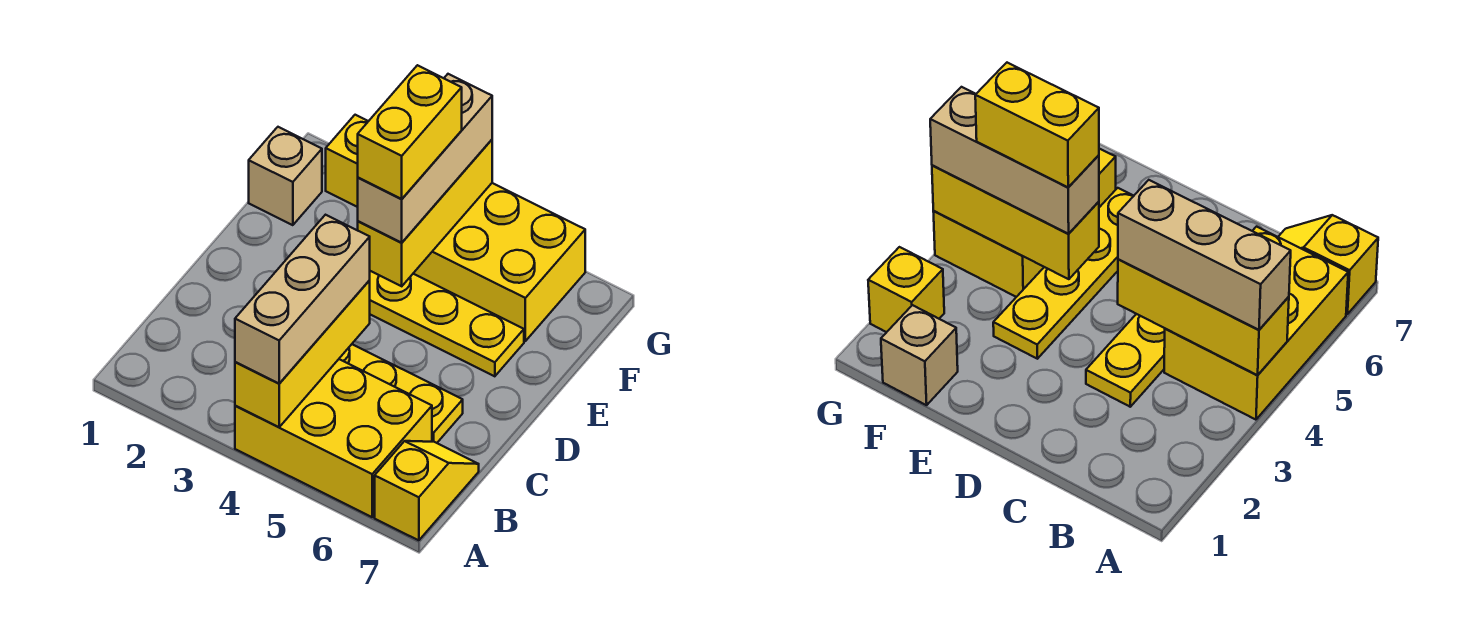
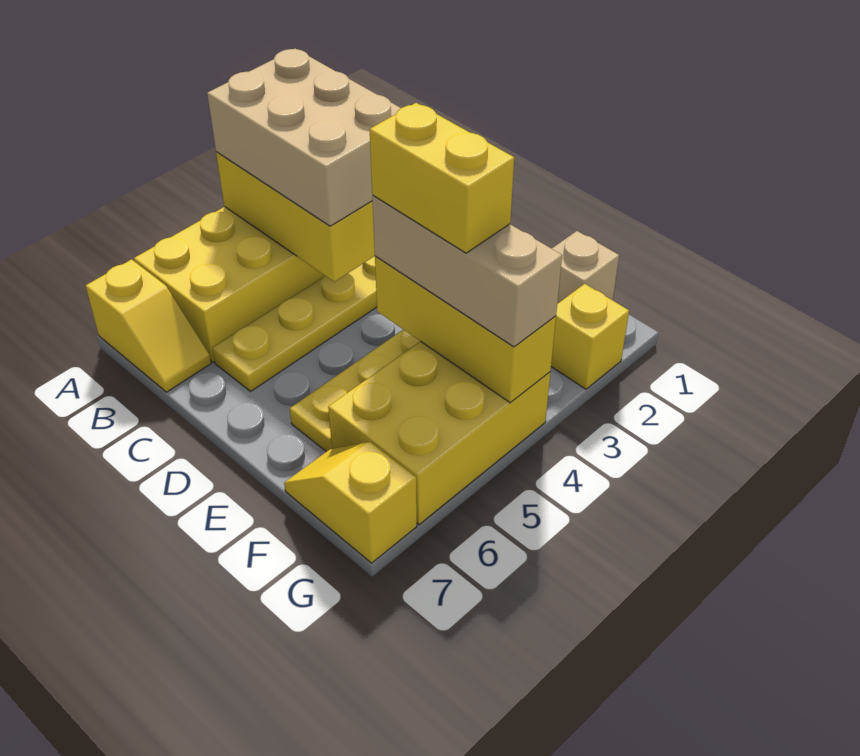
tan 1x3 brick [235,215,370,384] -> tan 2x3 brick [207,49,401,226]
none -> yellow 1x2 slope [284,442,417,563]

